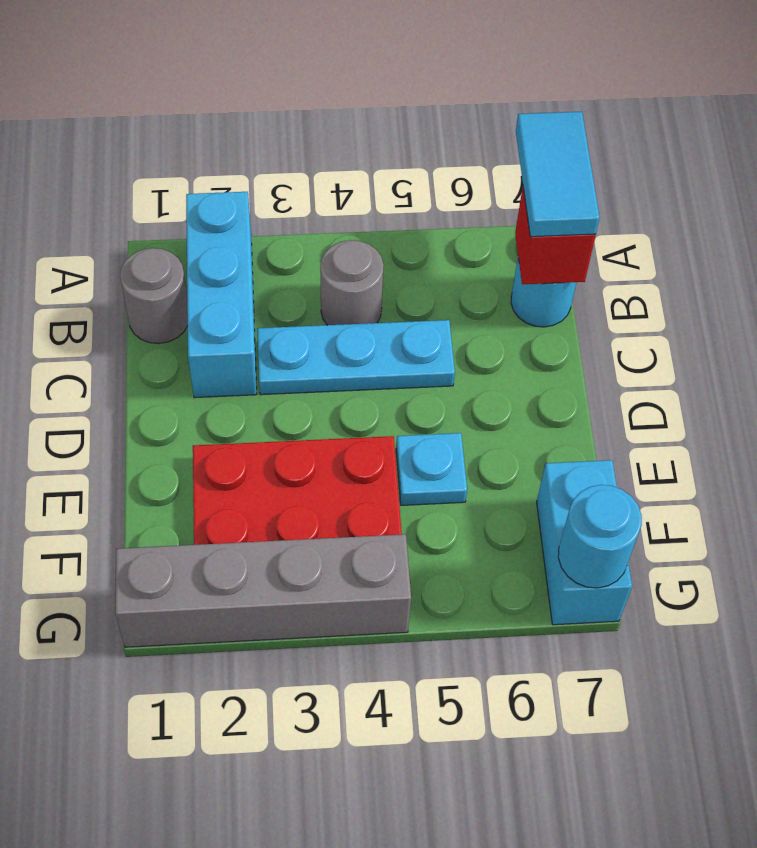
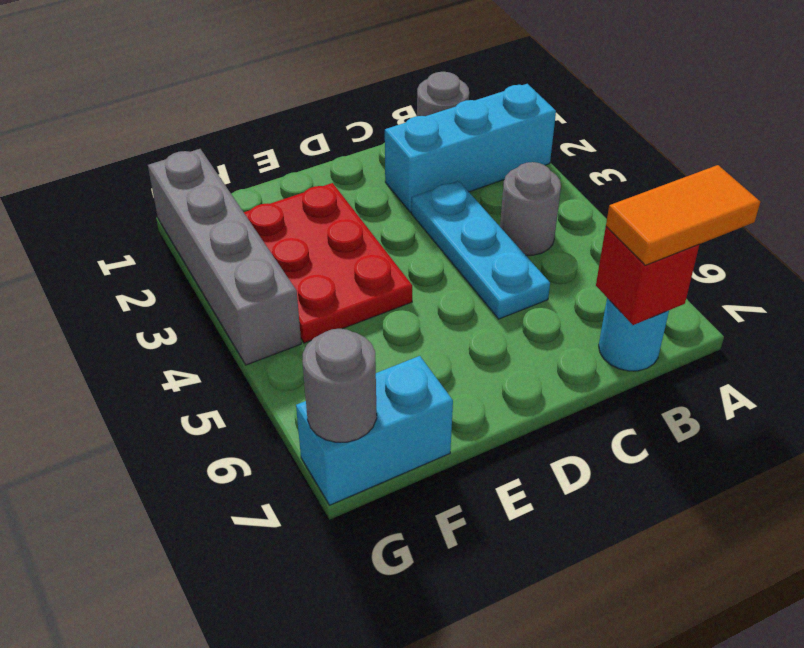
cyan 1x2 tile [516,112,600,237] -> orange 1x2 tile [606,165,760,265]
cyan 1x1 plate [396,433,467,505] -> none
cyan 1x1 round brick [558,485,642,588] -> grey 1x1 round brick [302,329,377,442]

